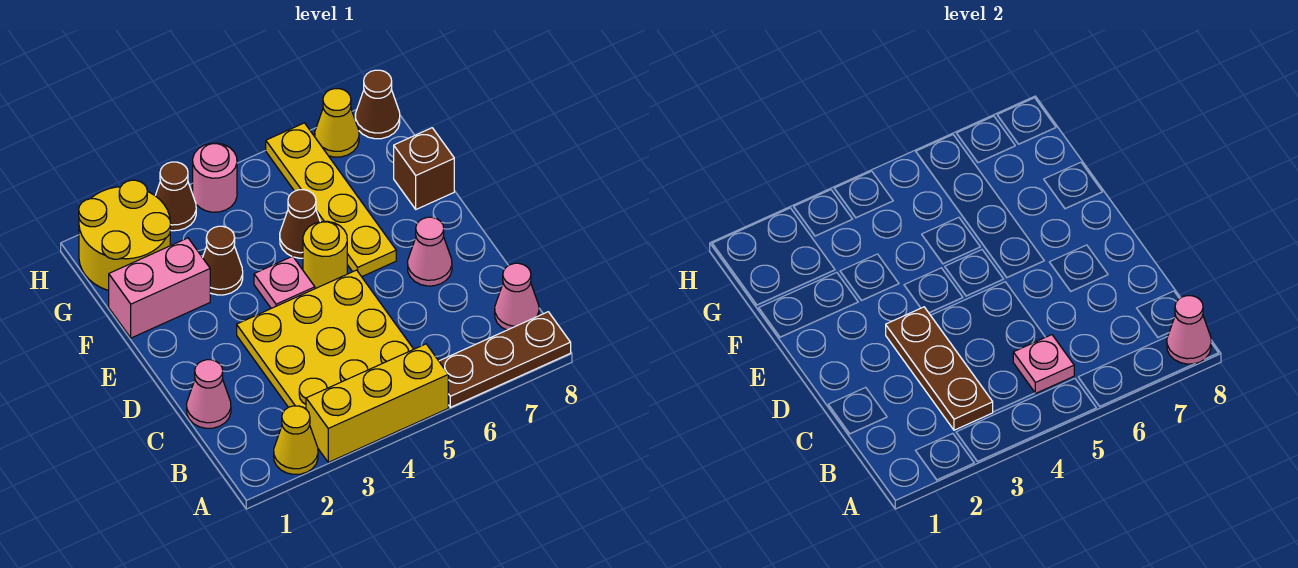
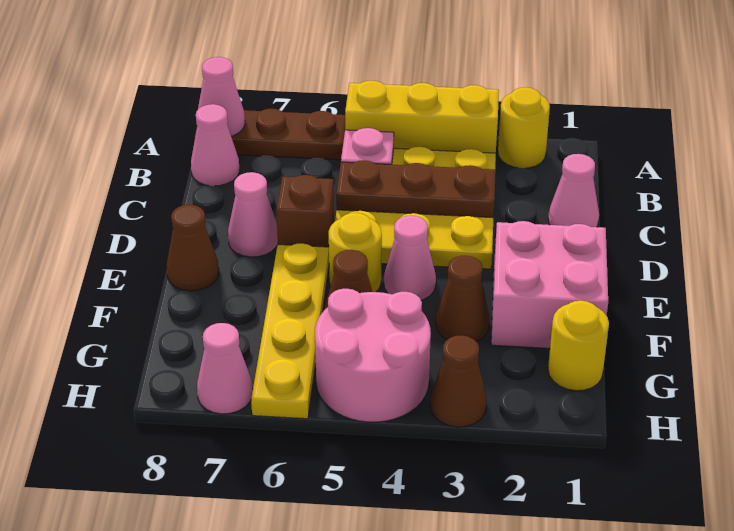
yellow 1x1 cone [274,406,318,474] -> yellow 1x1 round brick [498,87,550,168]
brown 1x3 plate [886,307,993,430] -> brown 1x3 plate turned to [336,160,496,218]
pink 1x1 plate [254,256,315,308] -> pink 1x1 cone [384,216,436,300]
pink 1x2 brick [109,238,210,338] -> pink 2x2 brick [491,221,608,348]
brown 1x1 brick [394,128,454,209] -> brown 1x1 brick moved to [276,175,334,247]
yellow 2x2 round brick [79,180,171,290] -> yellow 1x1 round brick [548,301,609,391]
pink 1x1 round brick [193,143,237,212] -> pink 2x2 round brick [315,289,431,422]
yellow 1x1 cone [315,89,359,157] -> pink 1x1 cone [197,323,253,414]
brown 1x1 cone [355,70,400,139] -> brown 1x1 cone moved to [167,205,219,291]

